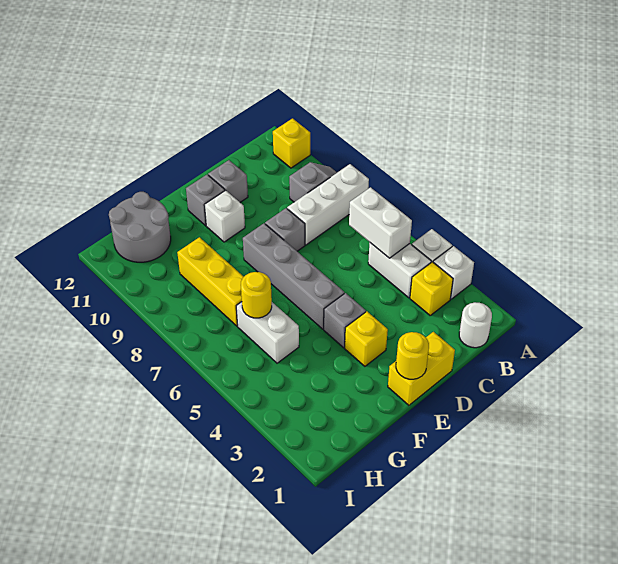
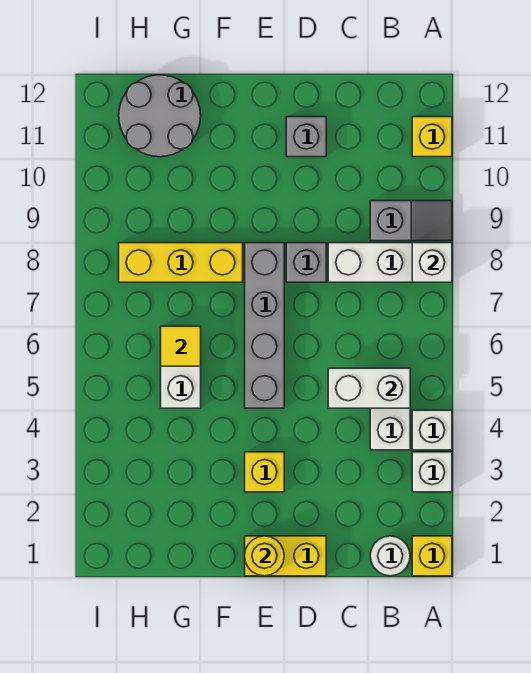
yellow 1x1 brick [410,262,453,315] -> yellow 1x1 brick moved to [412,536,452,576]
white 1x2 brick [349,187,412,258] -> white 1x2 brick turned to [328,368,410,408]
grey 1x1 brick [324,293,366,348] -> none
white 1x1 brick [204,190,245,242] -> white 1x1 brick moved to [412,243,452,282]
grey 1x1 brick [186,175,225,226] -> none
yellow 1x1 round brick [241,272,272,318] -> yellow 1x1 tile [161,326,201,366]
yellow 1x3 brick [177,237,244,326] -> yellow 1x3 brick turned to [119,243,243,282]

